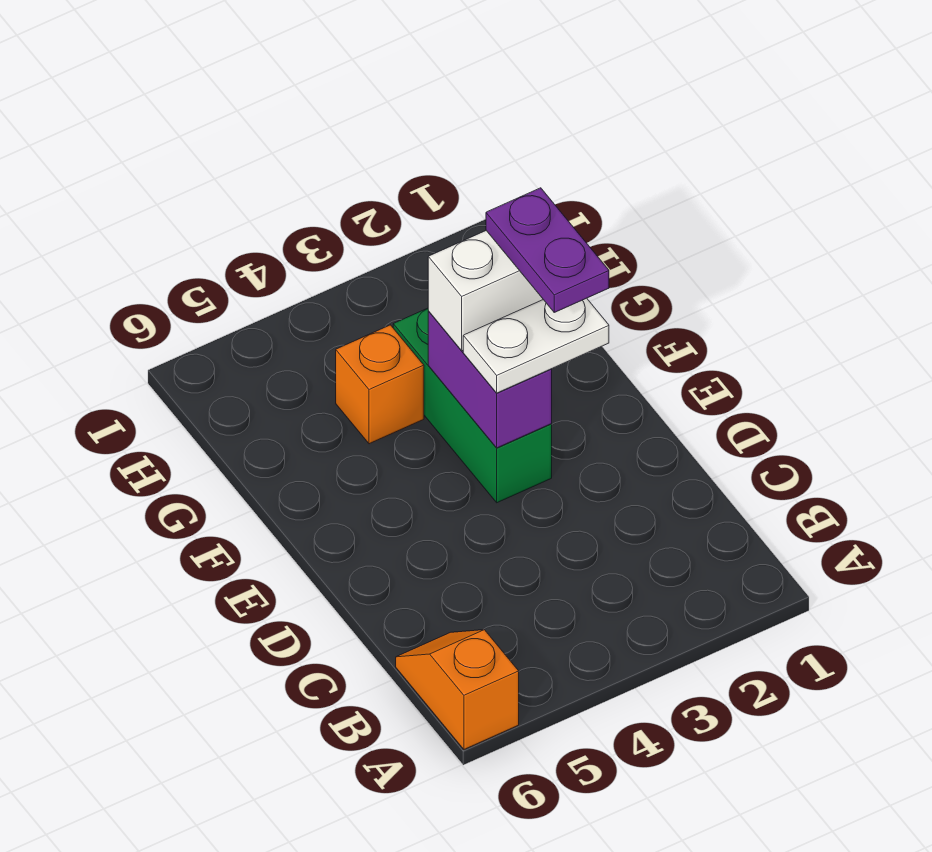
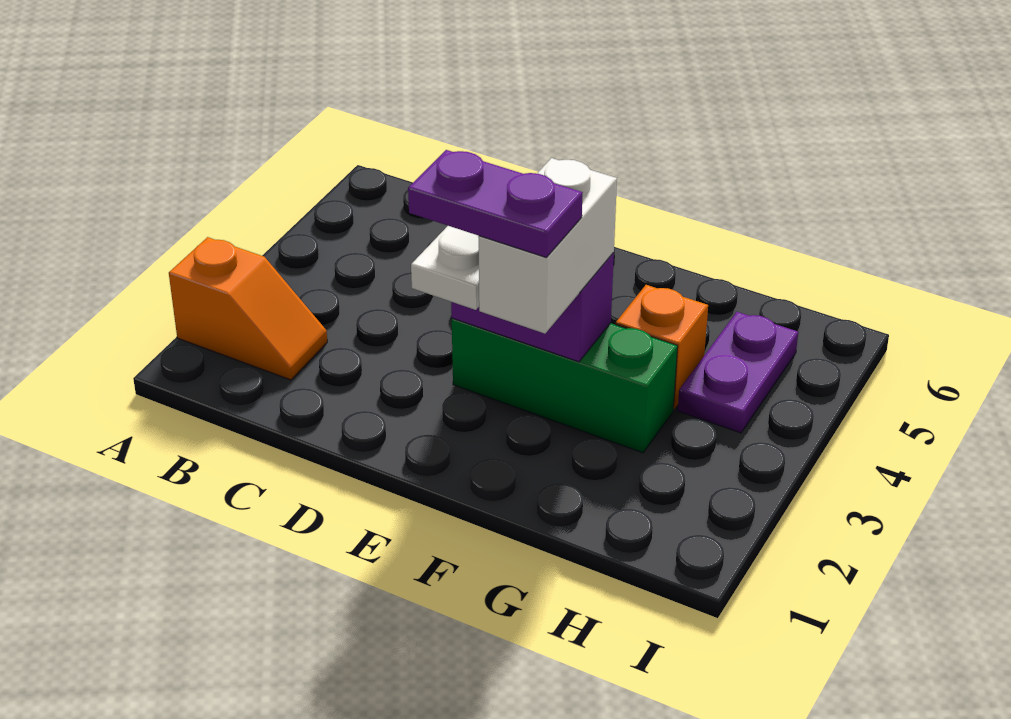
orange 1x2 slope [396,630,519,749] -> orange 1x2 slope moved to [169,237,327,380]
none -> purple 1x2 plate [678,312,798,433]

